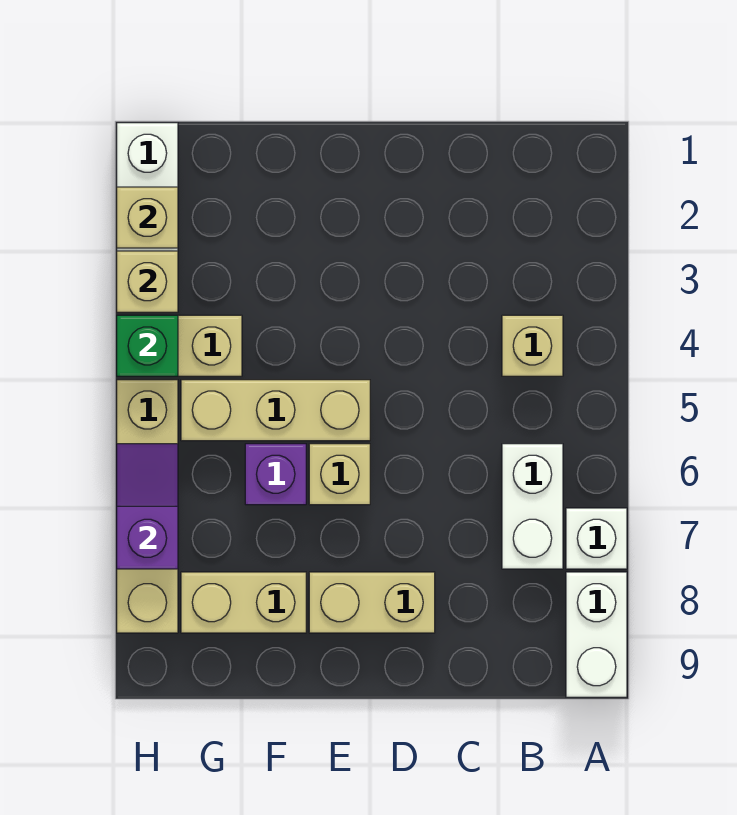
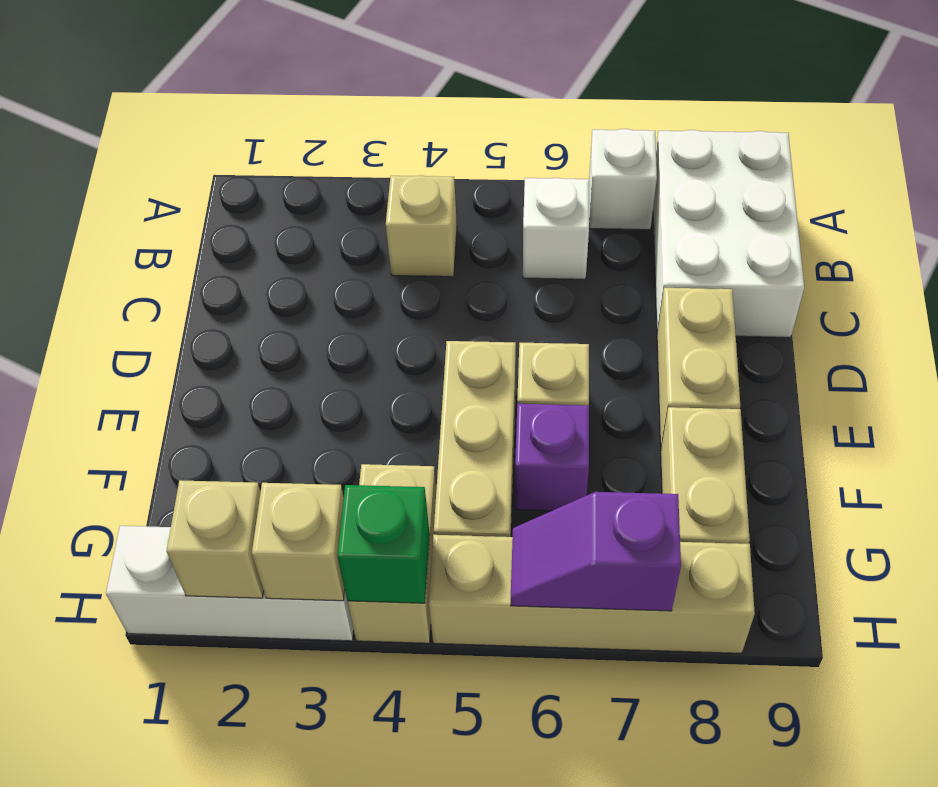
white 1x2 brick [566,572,627,697] -> white 2x3 brick [653,130,804,338]
white 1x2 brick [502,444,563,569] -> white 1x1 brick [523,178,589,279]

